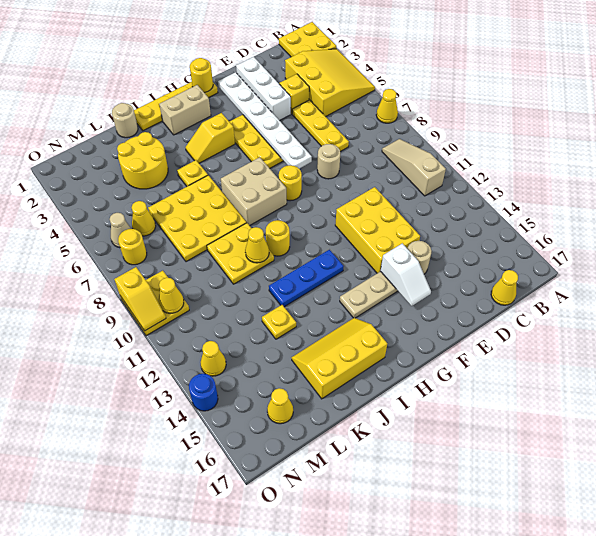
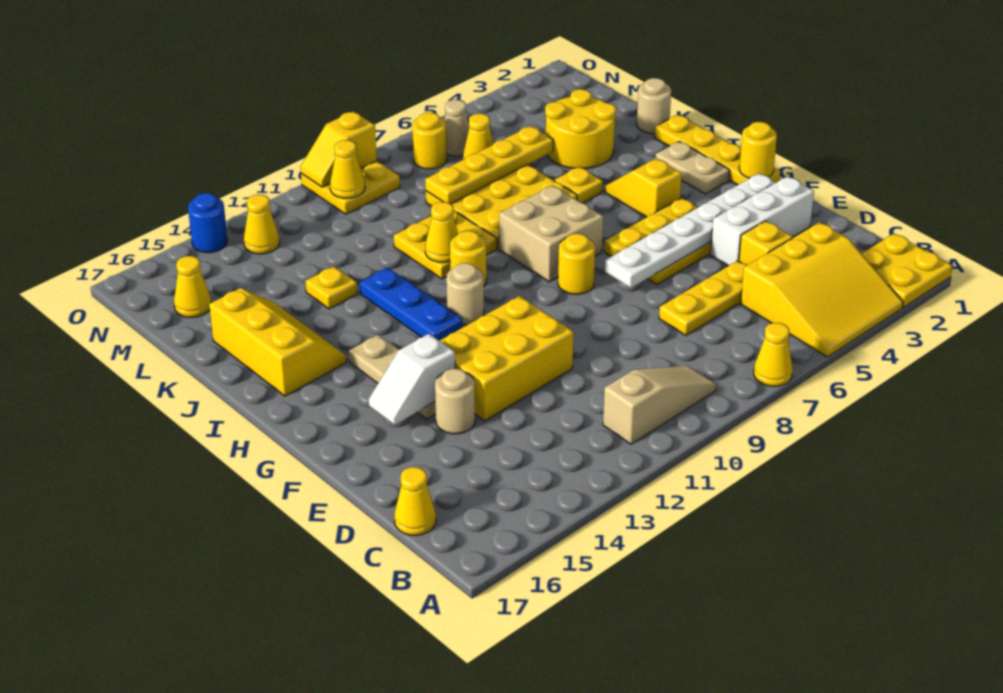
tan 1x1 round brick [317,144,340,179] -> tan 1x1 round brick moved to [446,263,484,325]
tan 1x2 brick [159,85,211,135] -> tan 1x2 plate [656,142,730,194]
none -> yellow 1x4 plate [425,126,553,204]

